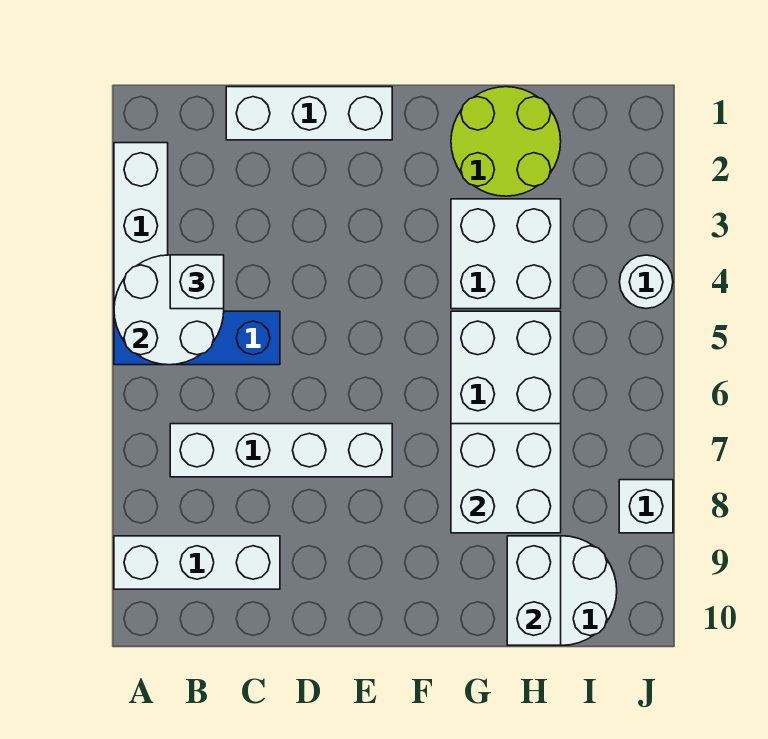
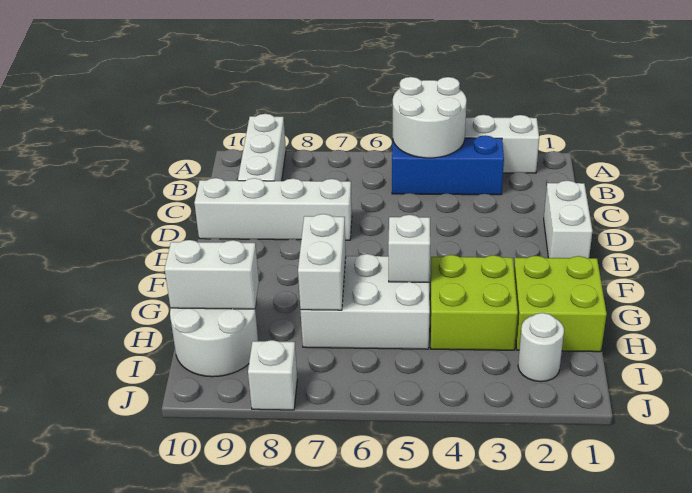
blue 1x3 brick [114,311,280,365] -> blue 1x3 brick turned to [392,136,504,195]
white 1x1 brick [170,255,224,309] -> white 1x1 brick moved to [388,215,430,282]
white 1x4 brick [170,424,392,477] -> white 1x4 brick turned to [194,178,352,240]
white 1x3 brick [226,87,392,140] -> white 1x2 brick [544,181,592,258]
lime 2x2 round brick [451,87,561,196] -> lime 2x2 brick [514,256,607,352]
white 2x2 brick [451,199,561,309] -> lime 2x2 brick [430,255,518,350]
white 2x2 brick [451,424,561,533] -> white 1x2 brick [298,214,346,310]
white 1x1 round brick [620,255,673,309] -> white 1x1 round brick moved to [518,313,564,382]

